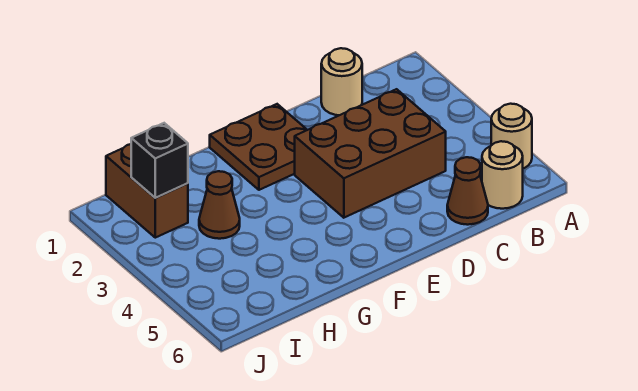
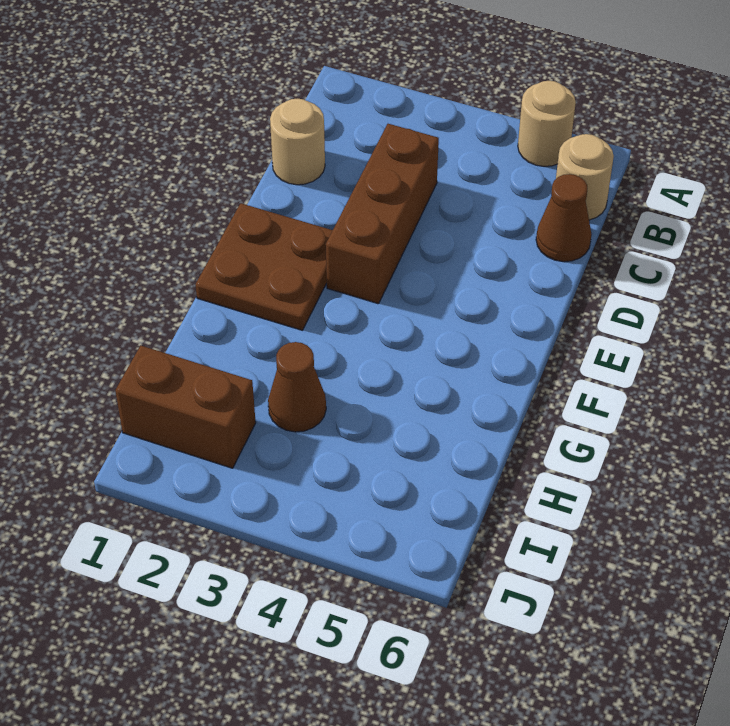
brown 2x3 brick [295,89,446,218] -> brown 1x3 brick [326,124,439,304]
black 1x1 brick [131,123,188,198] -> none

